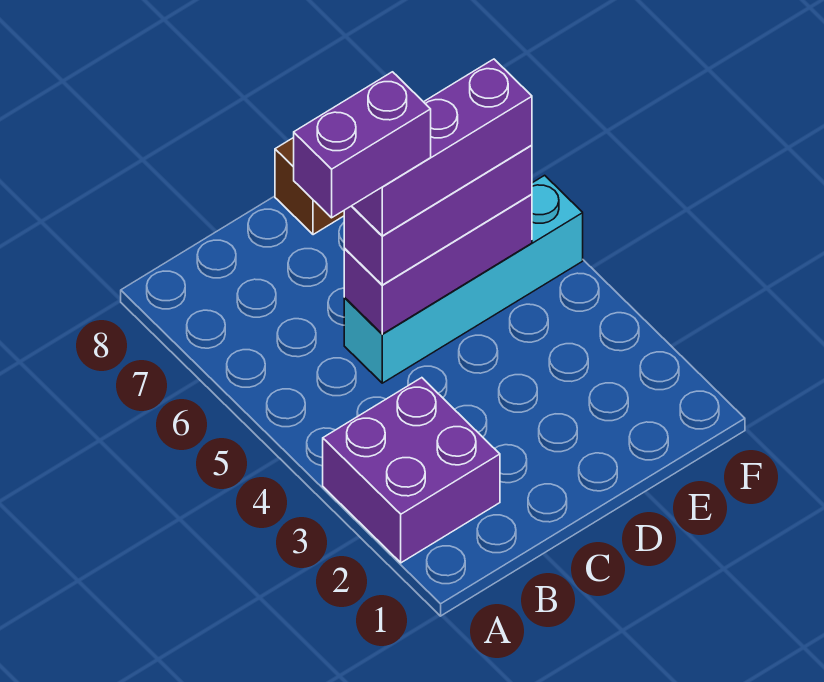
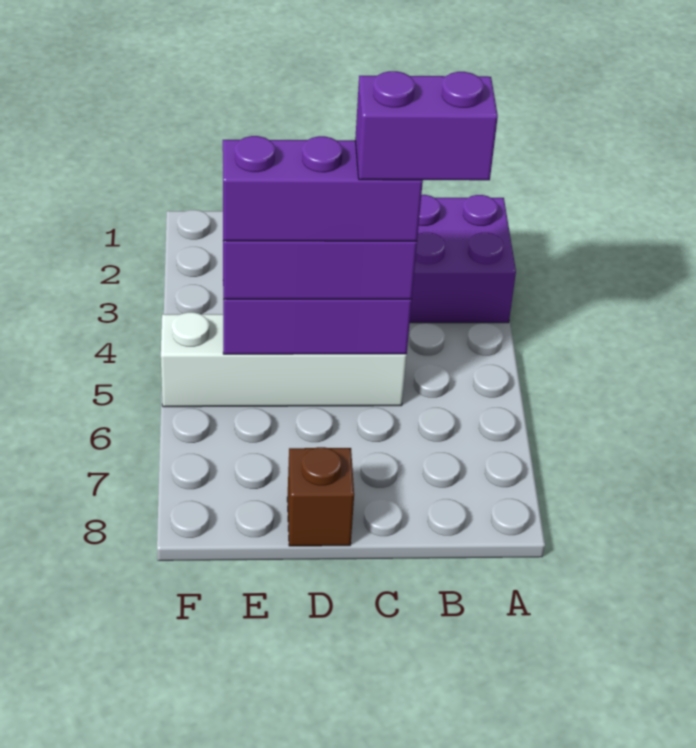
cyan 1x4 brick [344,175,583,383] -> white 1x4 brick [161,312,407,407]

